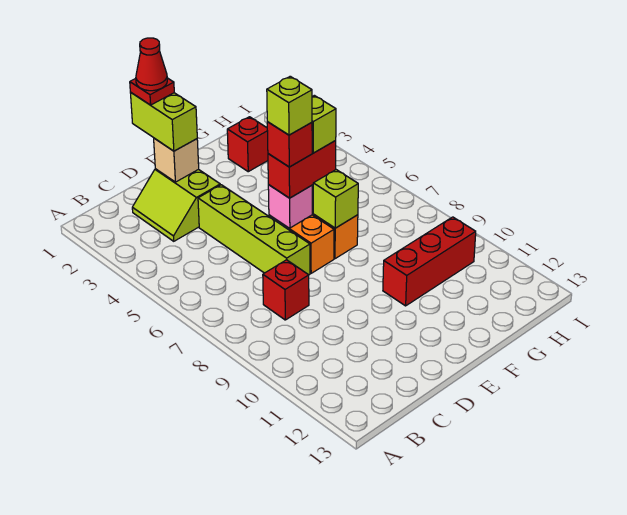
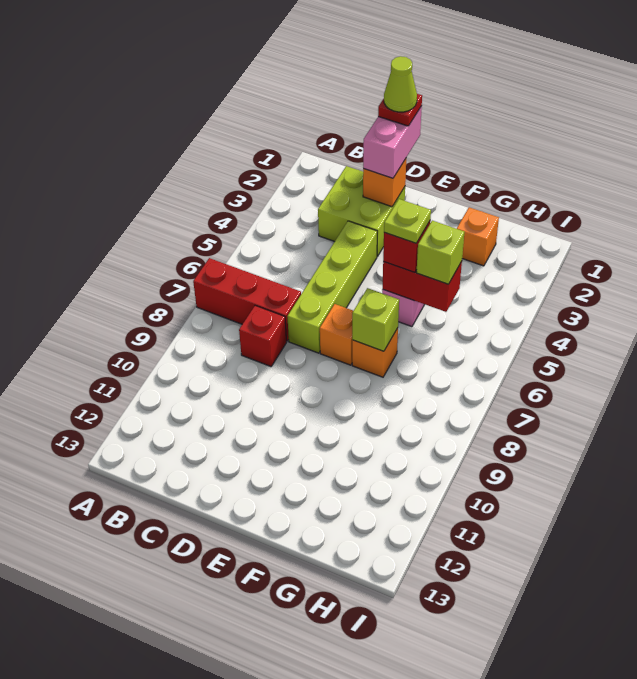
lime 2x2 slope [132,169,220,241] -> lime 2x2 brick [318,166,405,257]
lime 1x2 brick [131,93,197,151] -> pink 1x2 brick [363,106,422,178]
red 1x1 cone [136,38,167,91] -> lime 1x1 cone [384,56,417,112]
tan 1x1 brick [154,138,199,182] -> orange 1x1 brick [363,159,406,207]
lime 1x1 brick [267,76,312,135] -> lime 1x1 plate [384,199,431,243]
red 1x3 brick [383,217,476,306] -> red 1x3 brick moved to [193,258,301,341]
red 1x1 brick [227,117,268,172] -> orange 1x1 brick [457,207,499,266]

